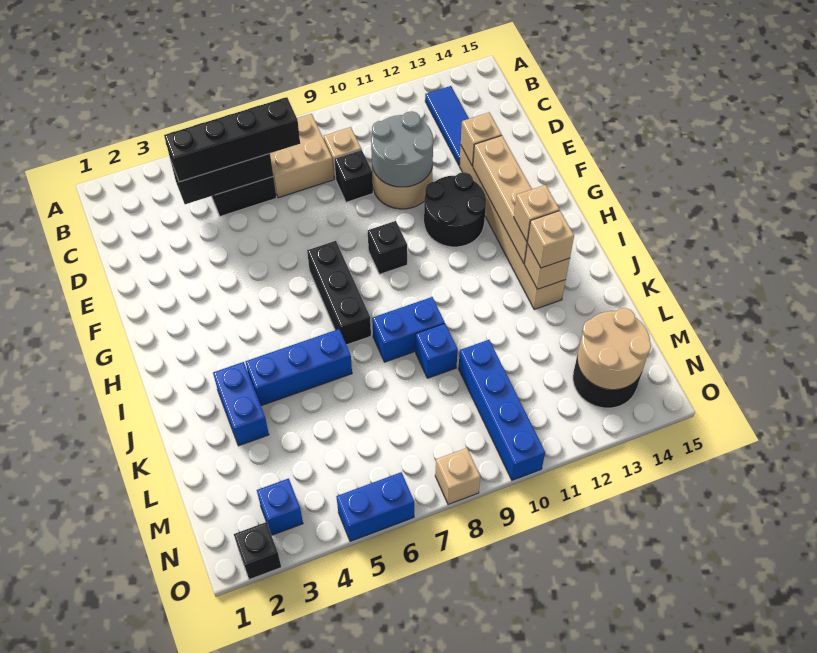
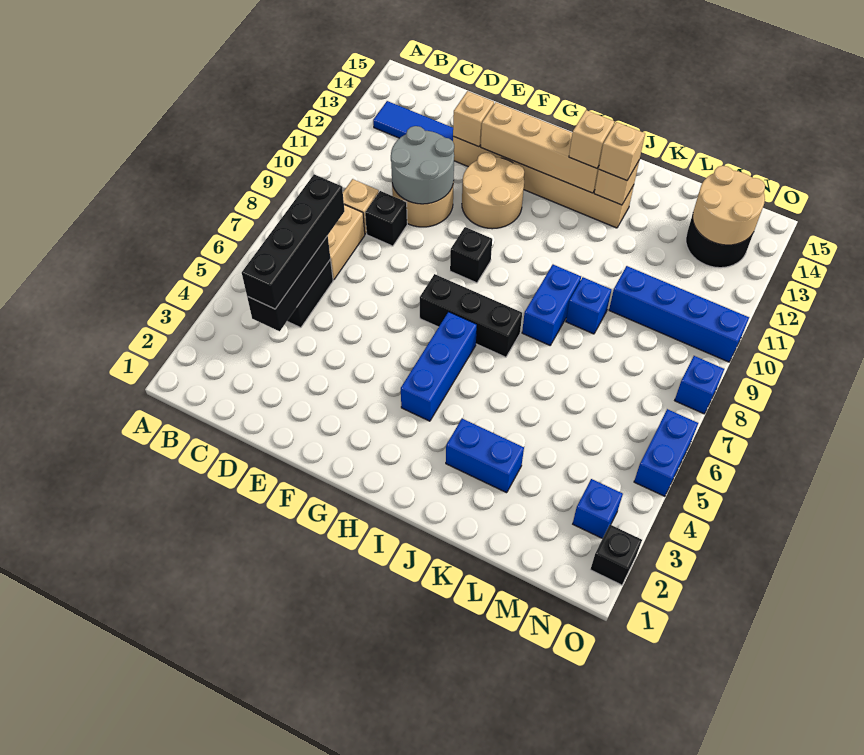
black 2x2 round brick [424,172,486,247] -> tan 2x2 round brick [462,153,524,229]
blue 1x3 brick [245,329,352,406] -> blue 1x3 brick moved to [401,312,477,421]
tan 1x1 brick [435,448,480,504] -> blue 1x1 brick [675,356,724,414]

